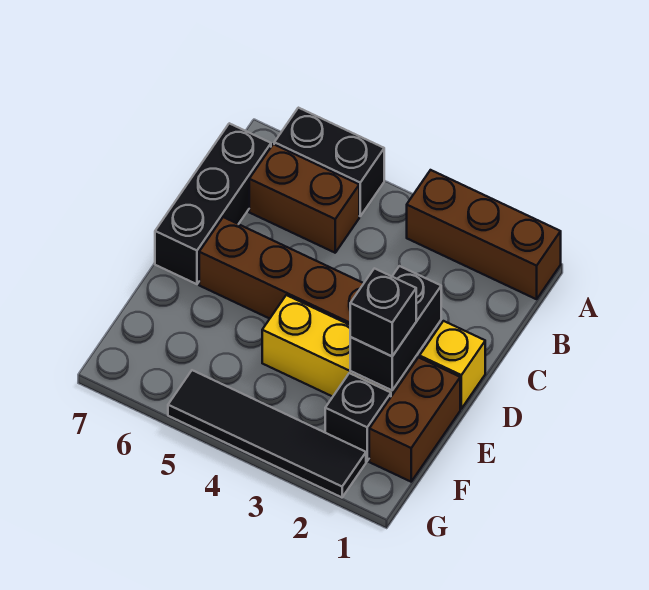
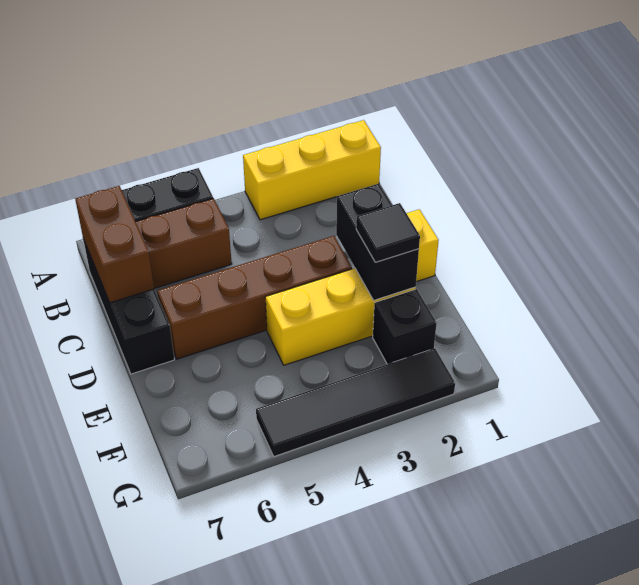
brown 1x3 brick [407,170,561,299] -> yellow 1x3 brick [243,120,381,220]
brown 1x2 brick [369,357,460,482] -> brown 1x2 brick moved to [75,186,154,303]
black 1x1 brick [350,268,416,356] -> black 1x1 tile [356,203,420,262]

